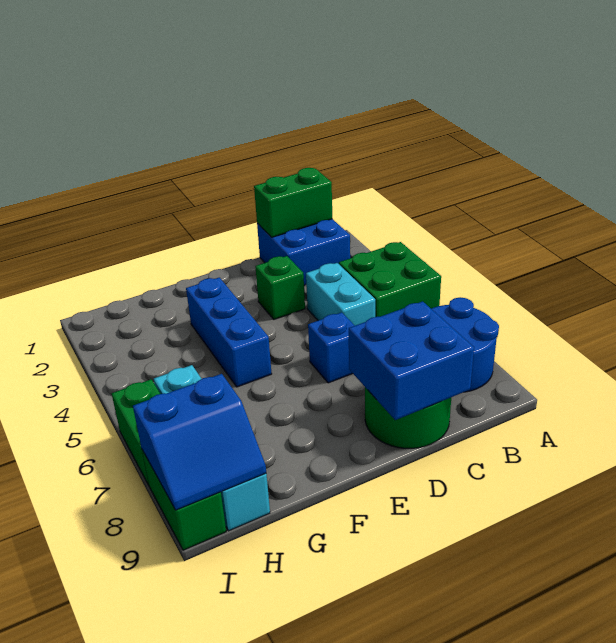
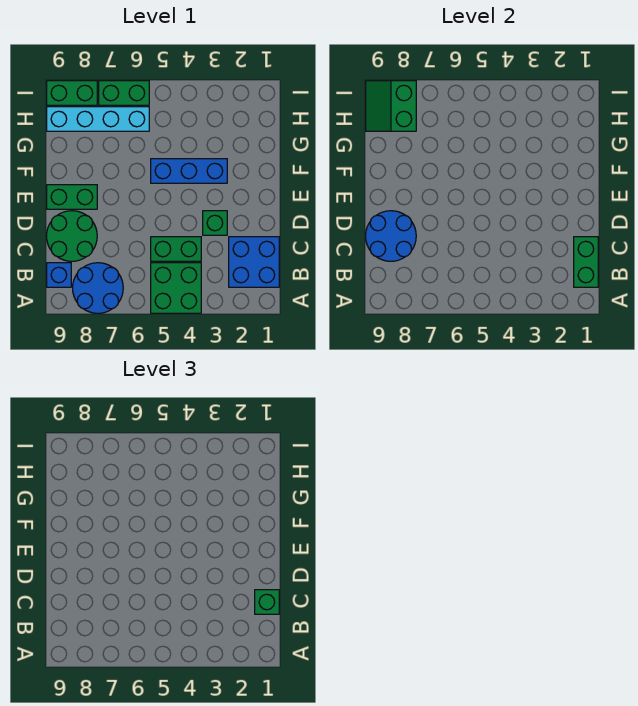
none -> green 1x1 brick [255,590,279,614]
cyan 1x2 brick [306,263,375,326] -> green 1x2 brick [151,237,201,261]
blue 2x2 brick [349,301,474,420] -> blue 2x2 round brick [366,211,416,261]
blue 1x1 brick [308,312,355,383] -> blue 1x1 brick moved to [47,263,71,287]
none -> green 1x2 brick [47,185,97,209]
blue 2x2 slope [133,374,266,510] -> green 2x2 slope [366,81,416,131]

